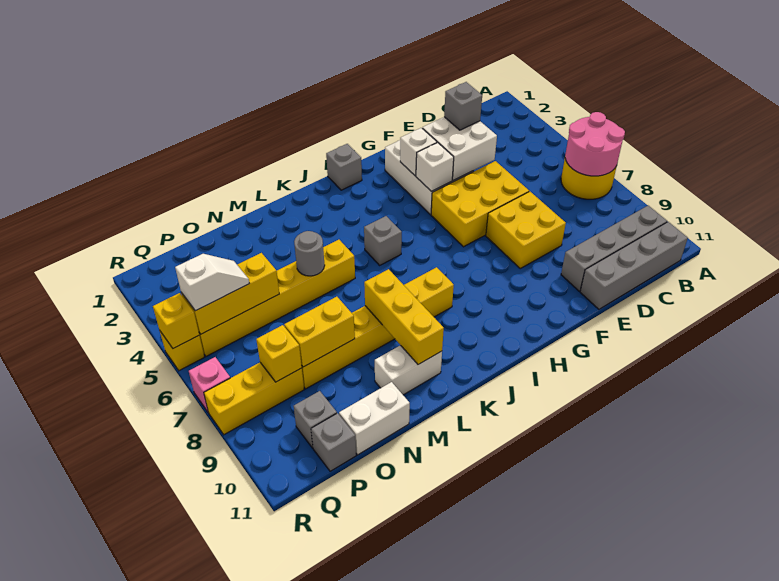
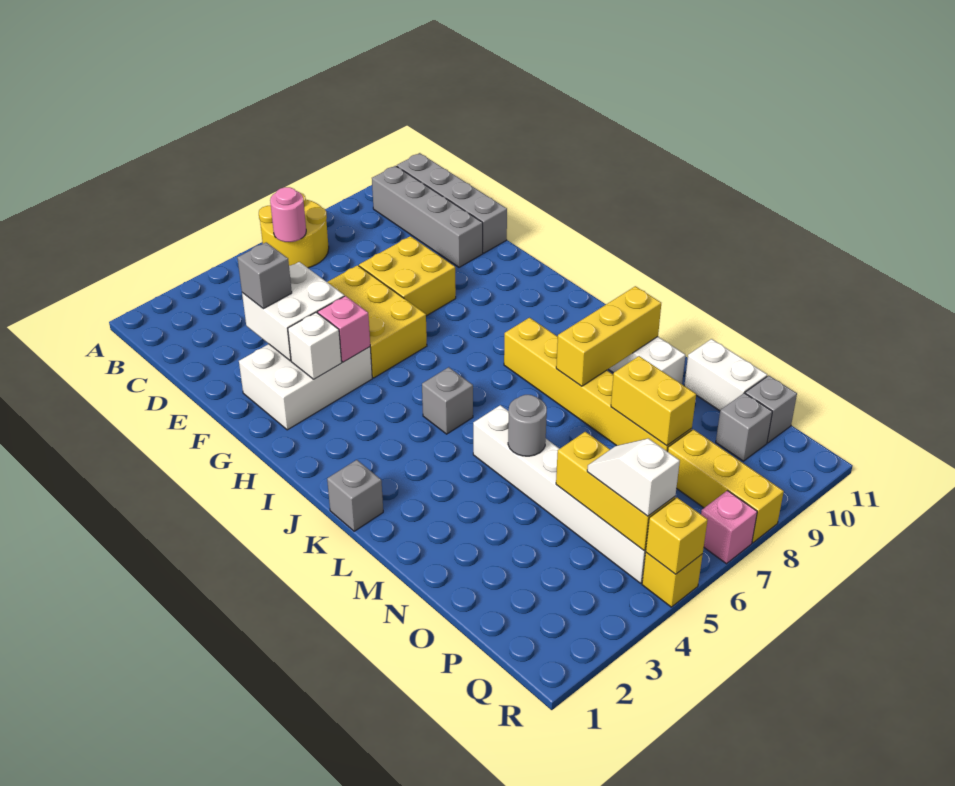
pink 2x2 round brick [565,112,625,176] -> pink 1x1 round brick [270,187,306,242]
white 1x1 brick [416,143,454,191] -> pink 1x1 brick [318,296,370,362]
grey 1x1 brick [326,144,362,190] -> grey 1x1 brick moved to [327,460,383,531]
yellow 1x6 brick [199,239,355,356] -> white 1x6 brick [473,405,646,583]
yellow 1x1 brick [256,325,302,382] -> none

